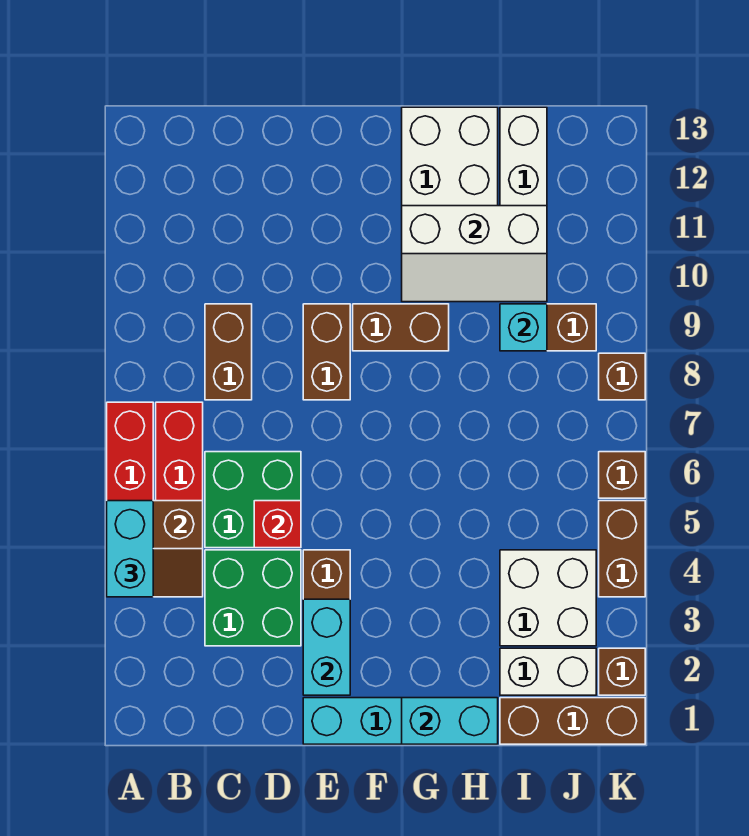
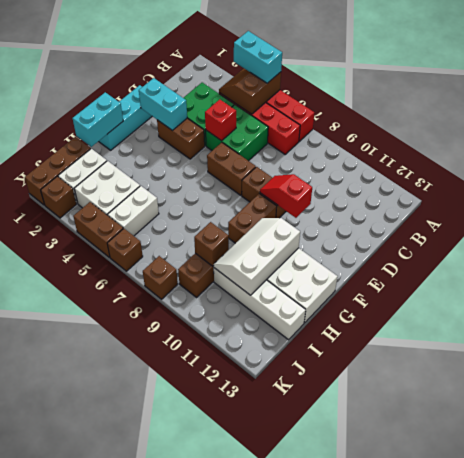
brown 1x2 brick [205,304,252,400] -> brown 1x2 brick moved to [207,143,256,195]
none -> red 1x2 slope [260,174,312,218]
none -> white 1x2 brick [108,186,159,236]
cyan 1x1 brick [500,304,547,351] -> brown 1x1 brick [194,222,229,266]

